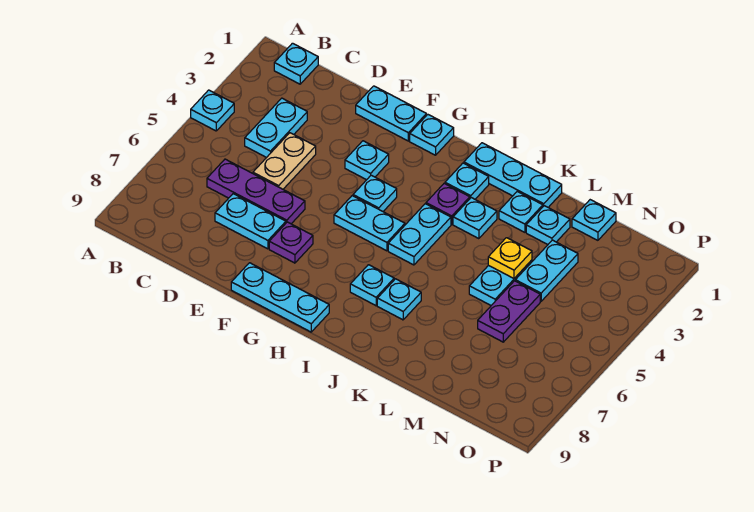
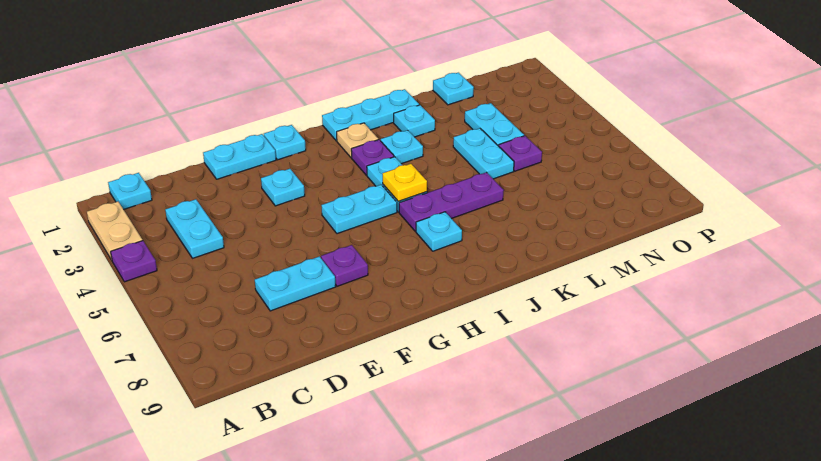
cyan 1x1 plate [191,90,234,131] -> purple 1x1 plate [111,241,157,282]
purple 1x3 plate [207,159,305,224] -> purple 1x3 plate moved to [399,172,504,231]
tan 1x2 plate [253,133,316,189] -> tan 1x2 plate moved to [87,202,143,260]
cyan 1x3 plate [231,263,329,332] -> none
cyan 1x1 plate [353,175,397,211] -> none
cyan 1x1 plate [445,163,489,199] -> tan 1x1 plate [337,123,378,158]
cyan 1x1 plate [377,279,421,320] -> none
cyan 1x1 plate [526,206,570,245] -> none
yellow 1x1 plate [488,238,532,278] -> yellow 1x1 plate moved to [383,164,427,201]
purple 1x2 plate [478,281,540,342] -> purple 1x1 plate [499,136,542,171]

